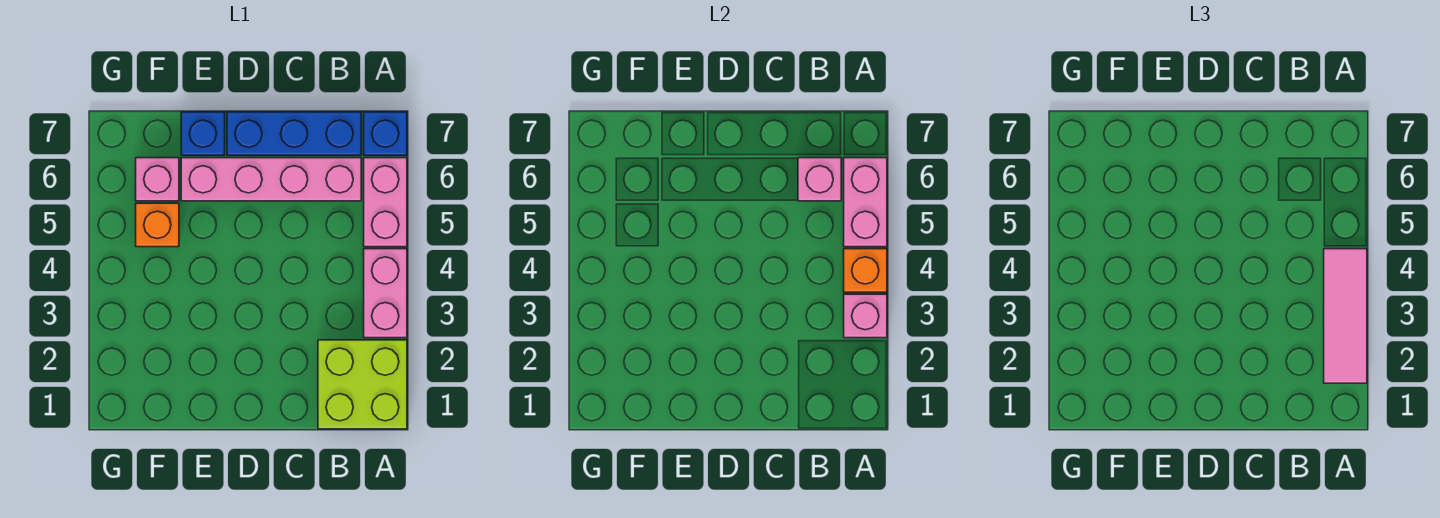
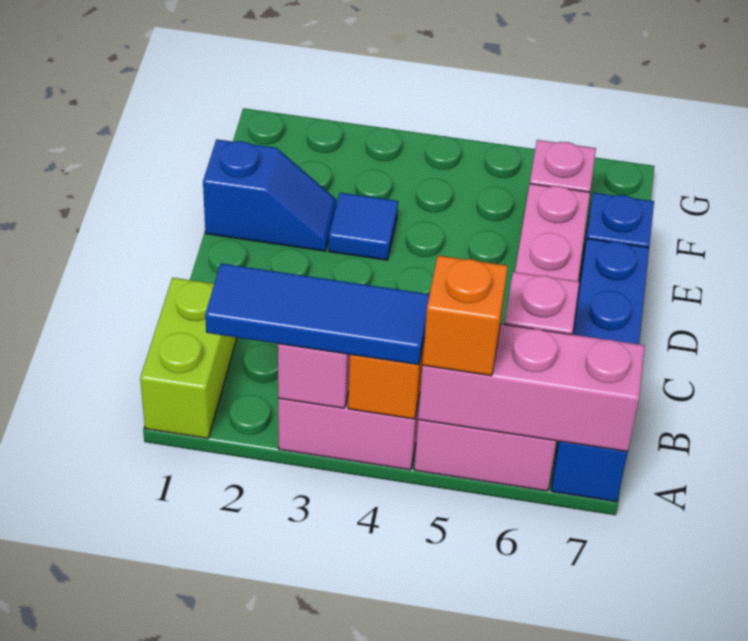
lime 2x2 brick [318,340,407,429] -> lime 1x2 brick [140,278,237,438]
pink 1x3 tile [1324,249,1367,383] -> blue 1x3 tile [205,264,430,365]
pink 1x2 brick [844,158,887,247] -> pink 1x3 brick [418,324,645,452]
none -> blue 1x2 slope [203,139,336,251]
none -> blue 1x1 tile [329,193,398,260]
orange 1x1 brick [136,203,179,247] -> orange 1x1 brick moved to [423,256,508,376]

